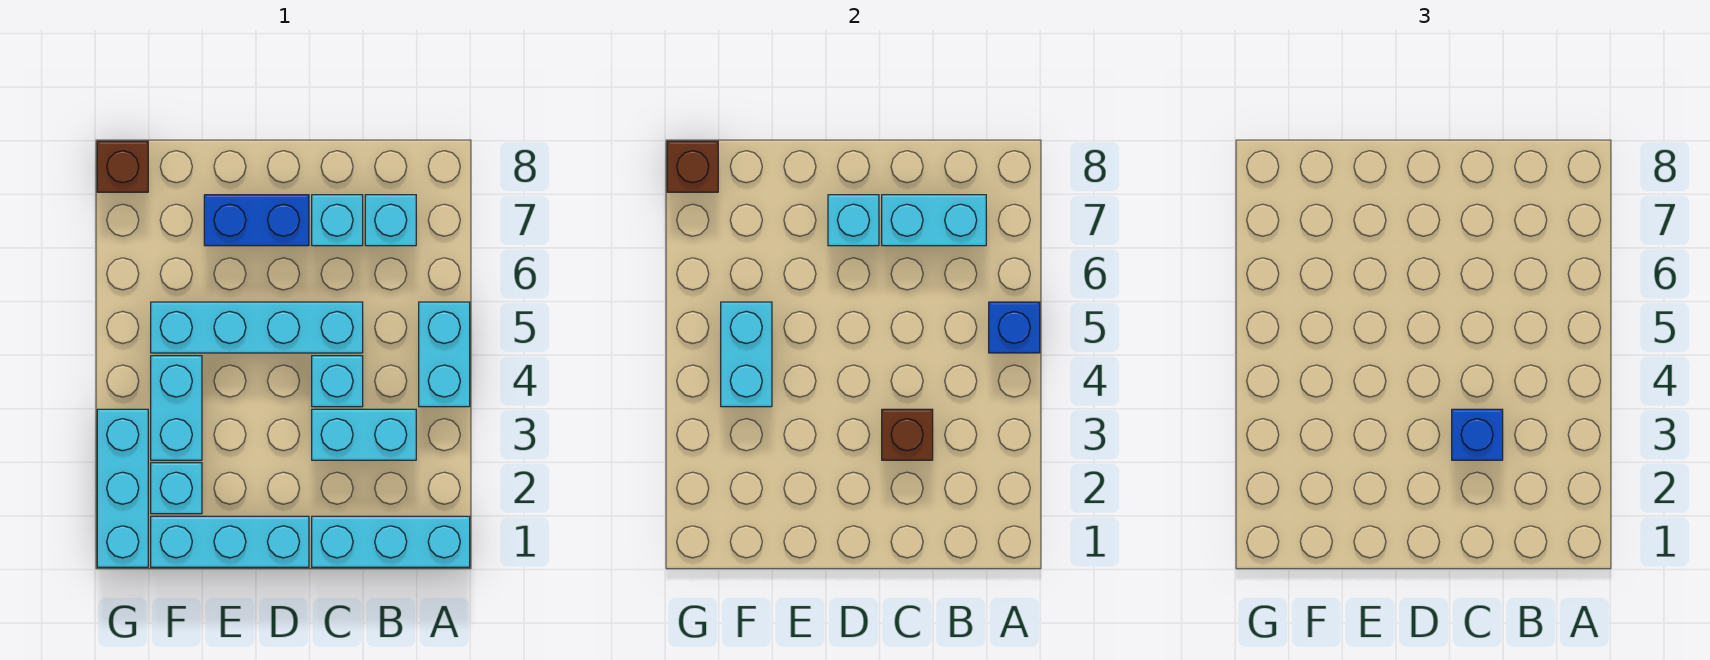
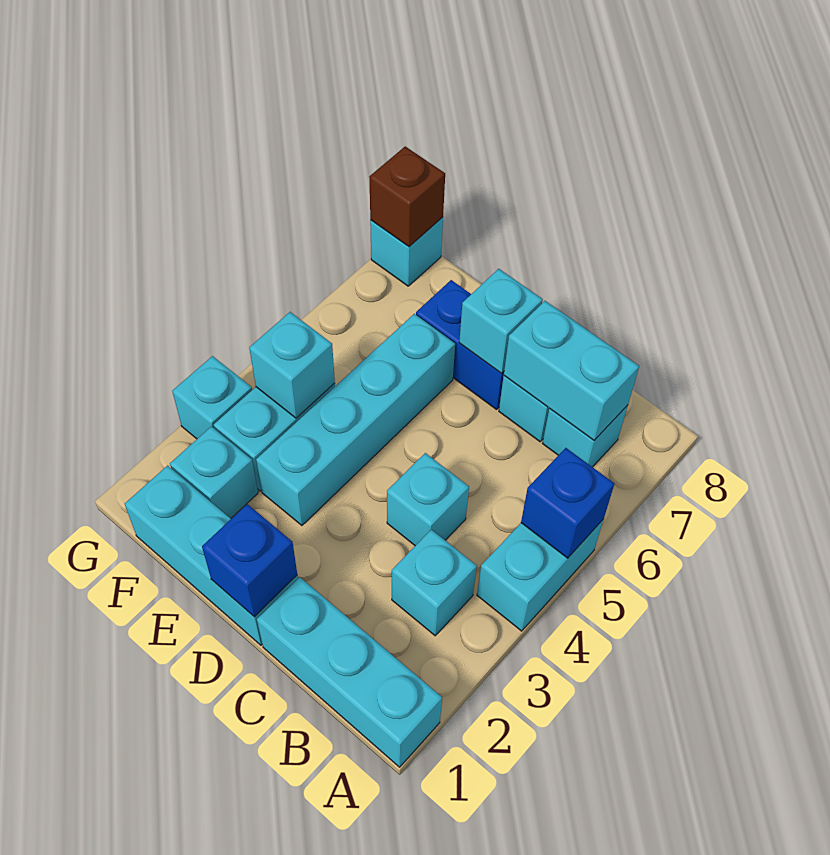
cyan 1x2 brick [312,409,416,460] -> cyan 1x1 brick [392,530,477,636]
brown 1x1 brick [882,409,933,460] -> none
blue 1x1 brick [1452,409,1503,460] -> blue 1x1 brick moved to [202,504,297,617]
cyan 1x4 brick [151,302,363,353] -> cyan 1x4 brick turned to [256,314,455,525]
cyan 1x2 brick [721,302,772,407] -> cyan 1x1 brick [249,312,335,418]
cyan 1x3 brick [97,409,148,567] -> cyan 1x1 brick [172,356,252,439]
brown 1x1 brick [97,141,148,192] -> cyan 1x1 brick [370,217,443,286]

